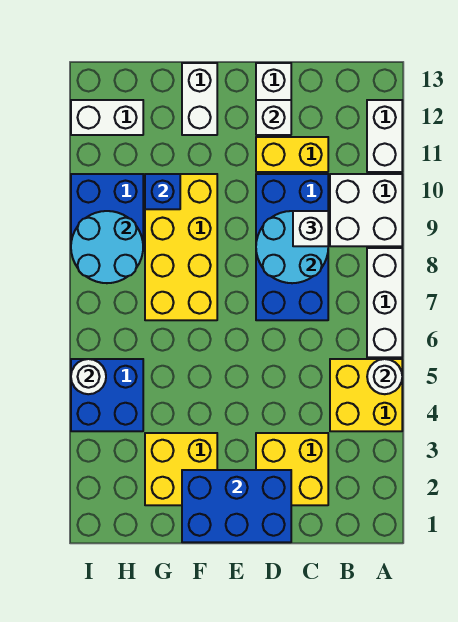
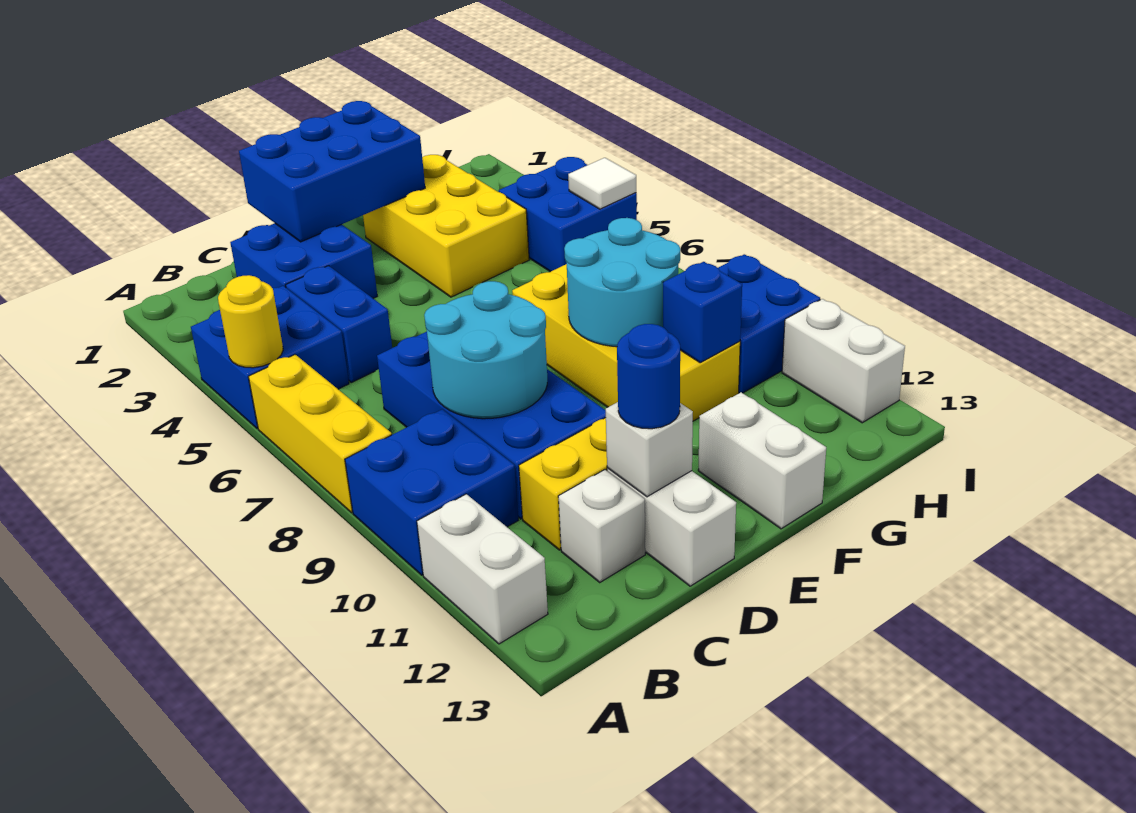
yellow 2x2 brick [330,359,402,431] -> blue 2x2 brick [191,286,349,429]
white 1x1 round brick [367,359,402,394] -> yellow 1x1 round brick [218,275,283,368]
white 1x3 brick [367,248,402,357] -> yellow 1x3 brick [249,355,392,513]
white 2x2 brick [330,174,402,246] -> blue 2x2 brick [345,409,518,575]
yellow 2x2 brick [256,433,328,505] -> blue 2x2 brick [230,223,377,299]
none -> blue 1x2 brick [286,266,392,383]
white 1x1 brick [293,211,328,246] -> white 1x1 brick moved to [558,470,645,582]
none -> blue 1x1 round brick [617,324,680,429]
yellow 2x2 brick [145,433,217,505] -> yellow 2x3 brick [363,155,529,297]
cyan 2x2 round brick [71,211,143,283] -> cyan 2x2 round brick moved to [564,218,680,347]
white 1x2 brick [71,100,143,135] -> white 1x2 brick turned to [782,299,905,423]
white 1x1 round brick [71,359,106,394] -> white 1x1 tile [568,158,636,209]

